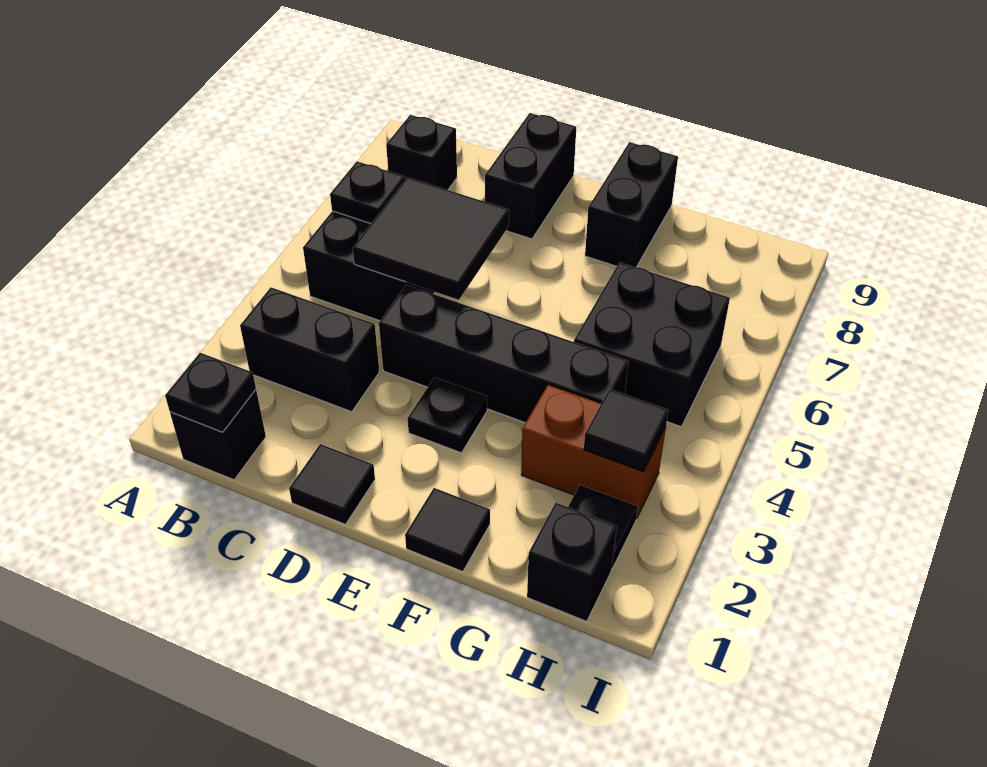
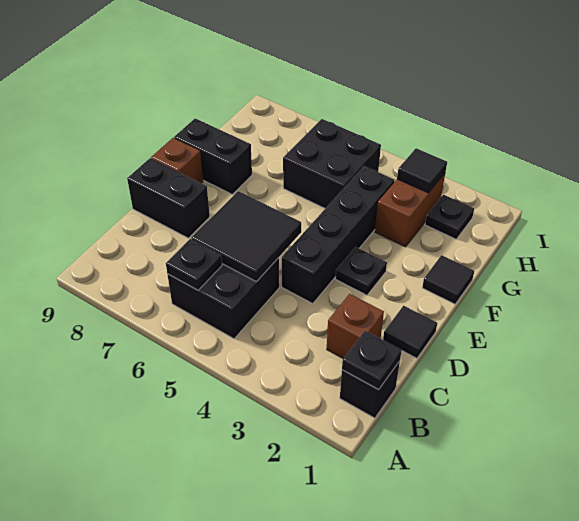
black 1x2 brick [240,287,379,412] -> none
black 1x1 brick [386,115,457,190] -> none
none -> brown 1x1 brick [327,294,384,358]
none -> brown 1x1 brick [151,138,203,183]
black 1x1 brick [527,503,617,621] -> none

